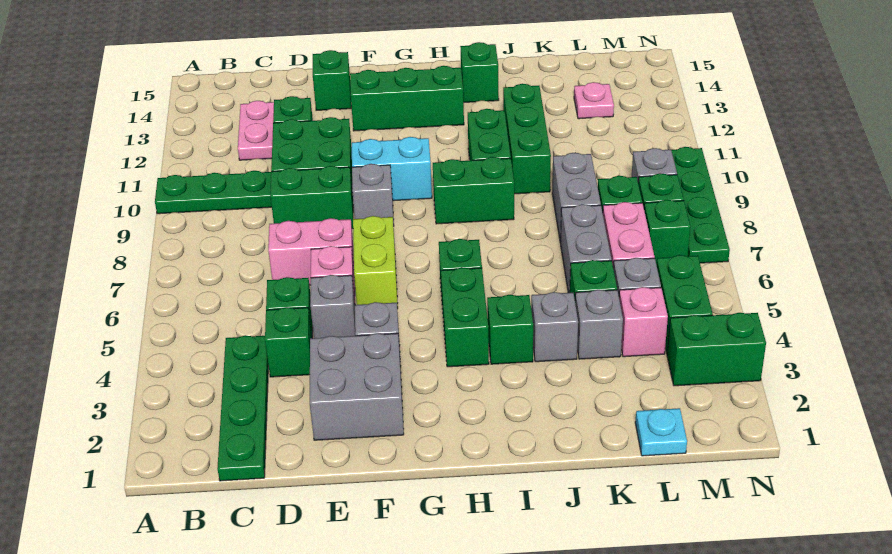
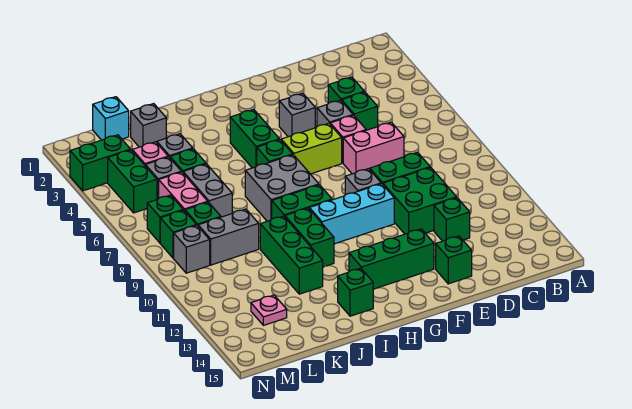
green 1x3 plate [155,171,272,214] -> none
green 1x4 plate [217,335,268,481] -> none
pink 1x2 plate [238,101,274,160] -> none
grey 2x2 brick [310,333,404,440] -> grey 2x2 brick moved to [245,155,319,221]
lime 1x2 brick [353,216,398,309] -> lime 1x2 brick turned to [281,123,342,174]
cyan 1x2 brick [352,137,432,201] -> cyan 1x3 brick [309,184,394,244]
green 1x1 brick [487,295,533,364] -> none
grey 1x1 brick [531,292,578,362] -> grey 1x1 brick moved to [131,104,166,147]
grey 1x2 brick [552,153,601,243] -> grey 1x2 brick turned to [198,209,259,265]
cyan 1x1 plate [635,408,687,456] -> cyan 1x1 brick [93,97,129,140]
green 1x4 plate [671,147,730,263] -> none

